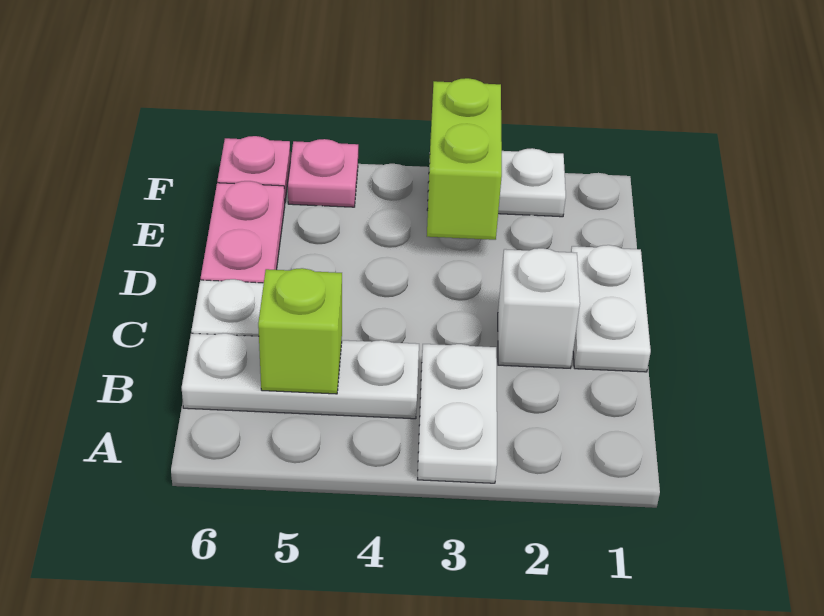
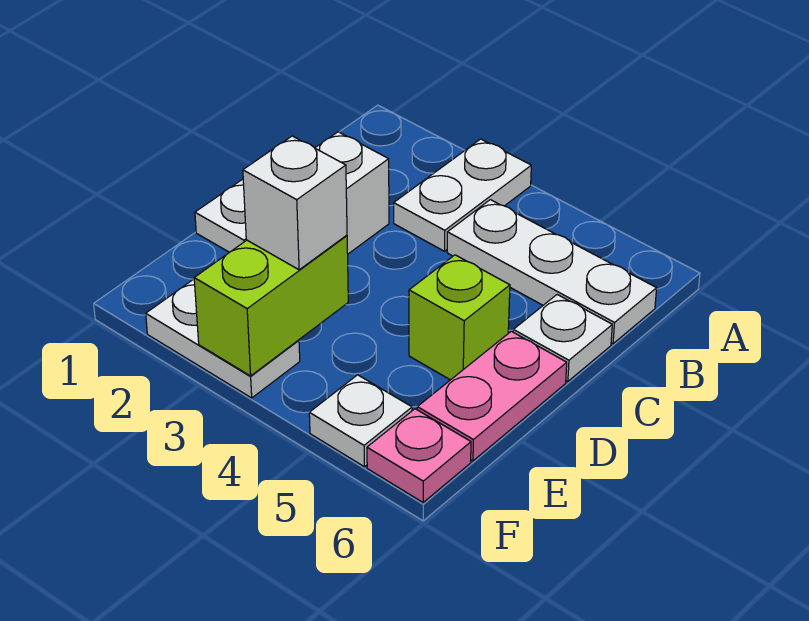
lime 1x1 brick [258,268,342,394] -> lime 1x1 brick moved to [409,255,510,380]
none -> white 1x1 brick [243,136,347,270]
pink 1x1 plate [288,139,358,207] -> white 1x1 plate [309,375,412,467]

